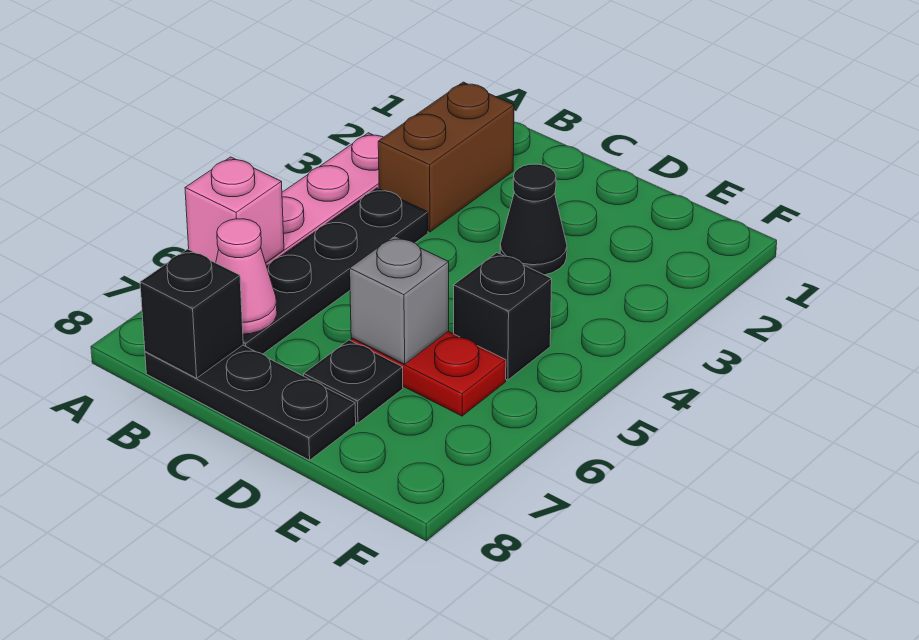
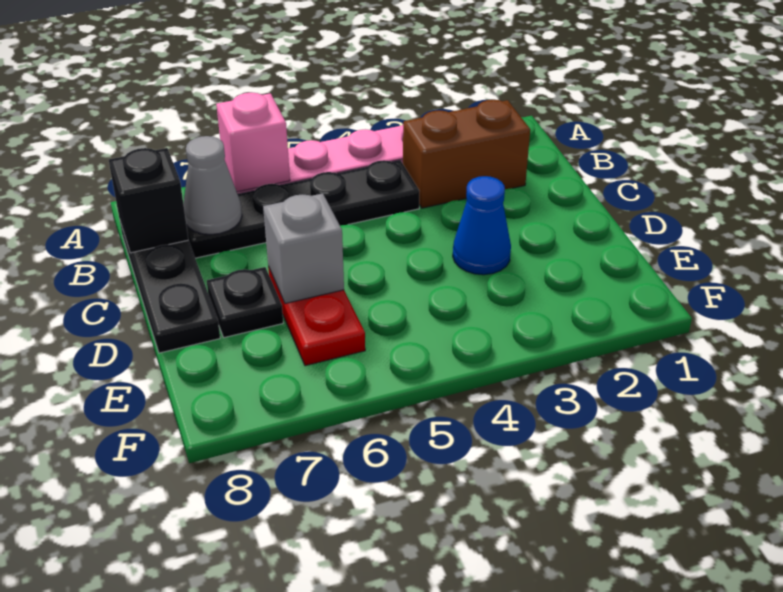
pink 1x1 cone [216,219,277,334] -> grey 1x1 cone [184,136,242,234]
black 1x1 cone [500,164,567,275] -> blue 1x1 cone [453,176,511,275]
black 1x1 brick [454,253,552,380] -> none

